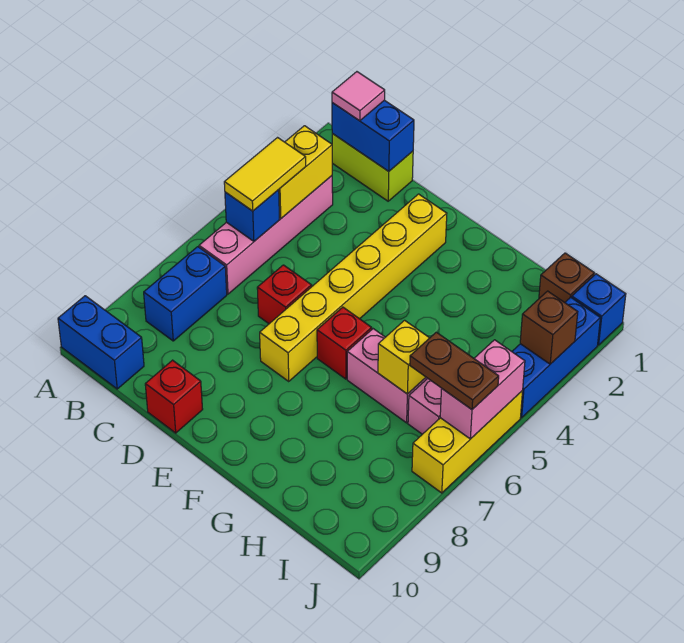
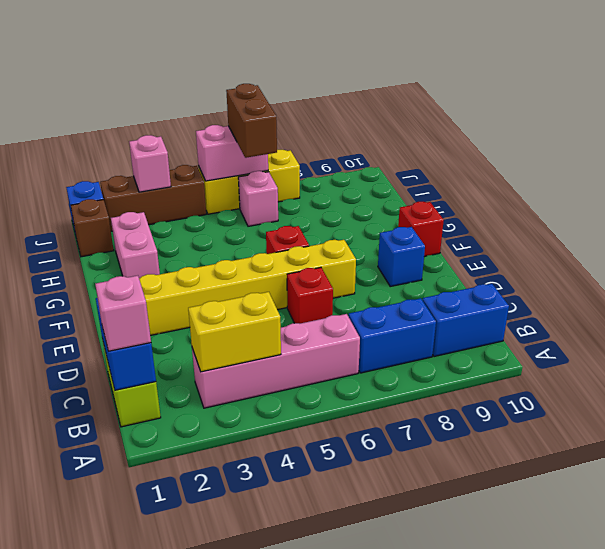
blue 1x2 brick [58,296,144,389] -> blue 1x2 brick turned to [422,284,509,357]
pink 1x1 tile [332,72,385,121] -> pink 1x1 brick [95,276,151,351]
yellow 1x2 tile [224,138,306,211] -> none
blue 1x1 brick [225,190,280,241] -> blue 1x1 brick moved to [378,227,425,286]
red 1x1 brick [145,360,203,433] -> red 1x1 brick moved to [398,202,444,256]
pink 1x2 brick [347,329,428,423] -> pink 1x2 brick moved to [111,212,160,278]
yellow 1x1 brick [378,320,429,394] -> none
brown 1x2 plate [410,332,499,409] -> brown 1x2 brick [226,84,277,158]
blue 1x3 brick [512,297,600,418] -> brown 1x3 brick [100,165,206,231]
brown 1x1 brick [520,291,578,364] -> pink 1x1 brick [129,135,171,192]

